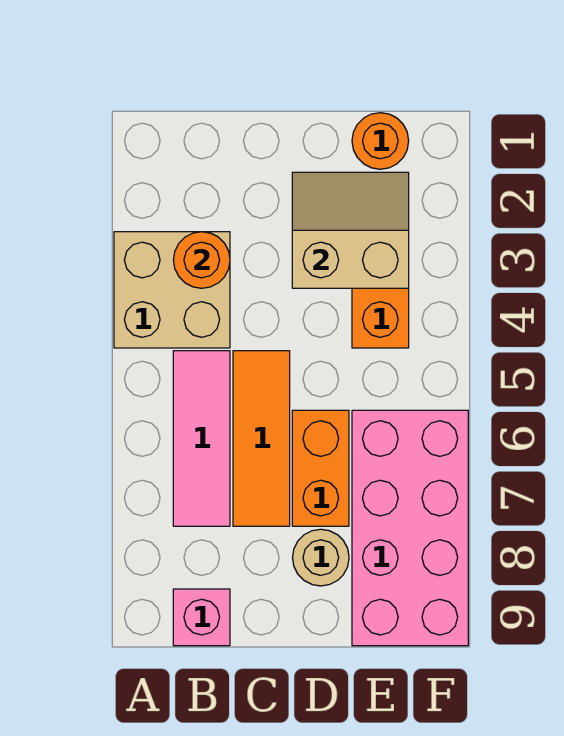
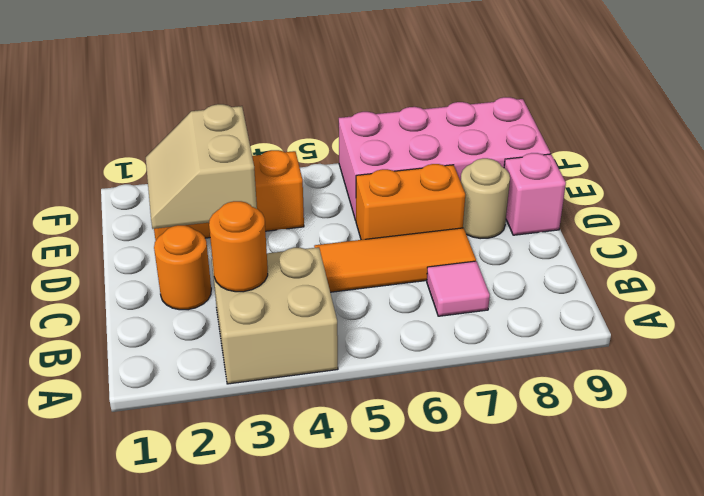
pink 1x3 tile [173,351,230,526] -> pink 1x1 tile [427,261,490,316]
pink 1x1 brick [173,589,230,646] -> pink 1x1 brick moved to [504,153,566,235]
orange 1x1 round brick [352,113,409,169] -> orange 1x1 round brick moved to [154,225,211,310]

